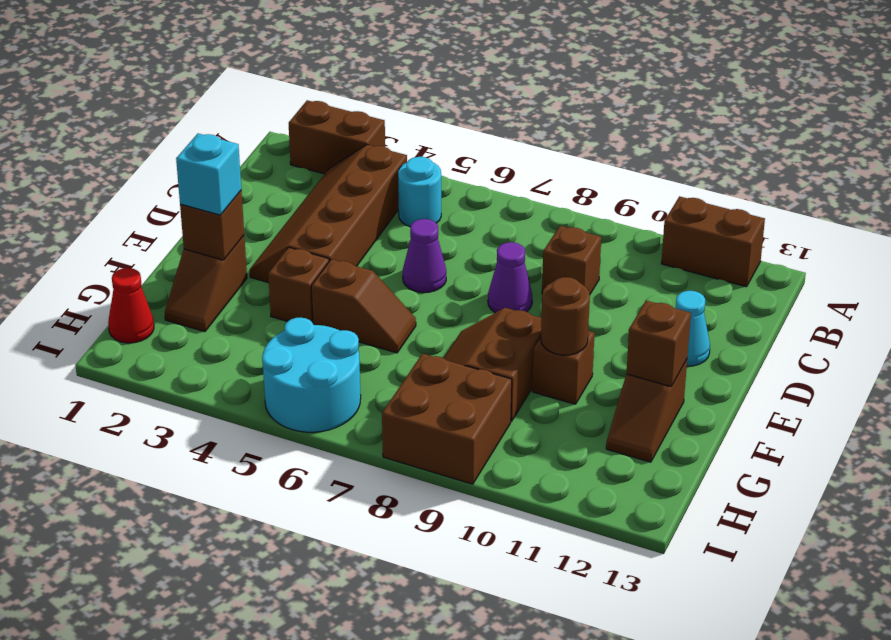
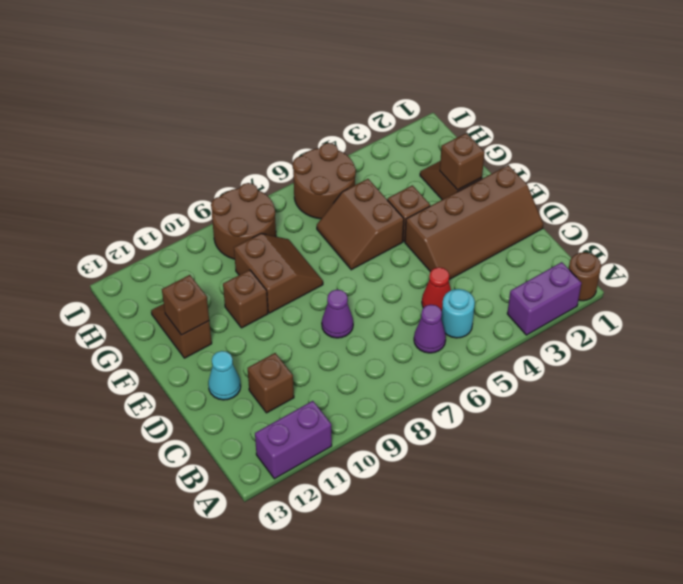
brown 1x2 brick [289,100,385,174] -> purple 1x2 brick [507,262,581,335]
brown 1x2 brick [661,196,765,287] -> purple 1x2 brick [255,401,332,479]
brown 2x4 slope [250,145,407,283] -> brown 2x4 slope turned to [405,165,543,280]
brown 1x1 brick [542,226,601,294] -> brown 1x1 brick moved to [248,353,294,413]
purple 1x1 cone [403,219,446,293] -> purple 1x1 cone moved to [414,305,446,353]
cyan 1x1 brick [176,133,241,215] -> none
brown 1x2 slope [311,259,416,353] -> brown 2x2 slope [317,179,404,270]
brown 1x1 round brick [541,277,590,355] -> brown 1x1 round brick moved to [568,252,601,301]
red 1x1 cone [108,268,154,343] -> red 1x1 cone moved to [422,267,451,311]
cyan 2x2 round brick [262,317,361,432] -> brown 2x2 round brick [293,143,356,219]
brown 2x2 brick [382,354,512,484] -> brown 2x2 round brick [211,183,276,259]

